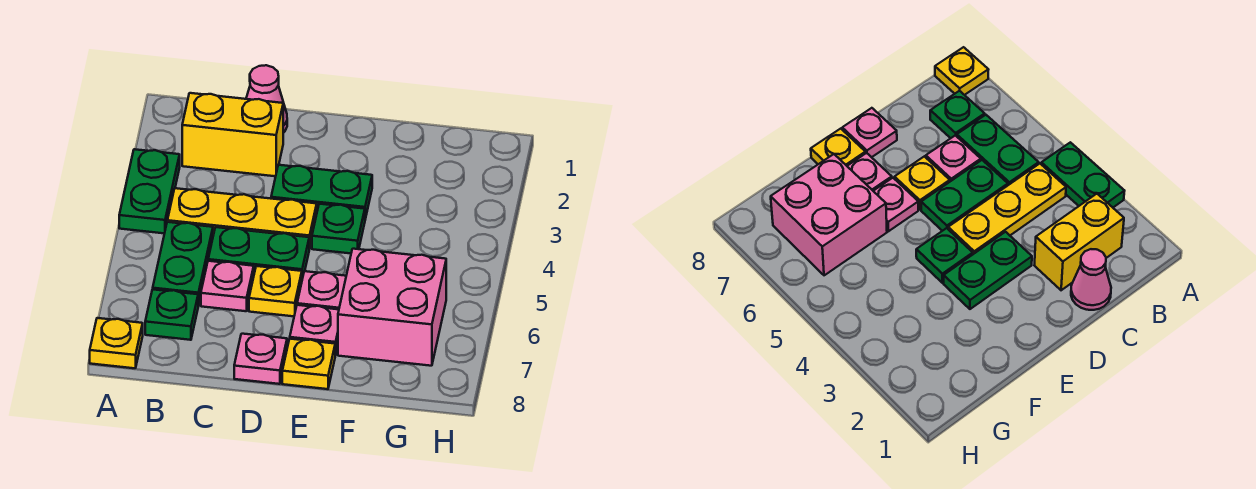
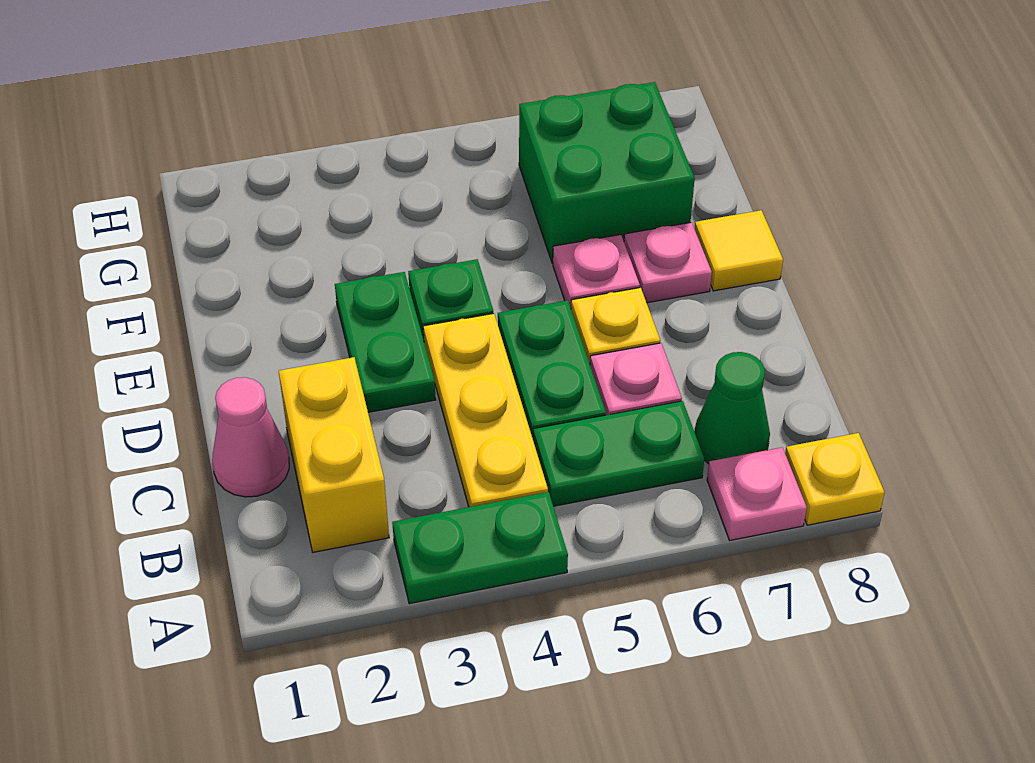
green 1x1 plate [145,289,198,340] -> green 1x1 cone [694,352,770,464]
pink 1x1 plate [234,334,287,384] -> pink 1x1 plate moved to [707,448,807,540]
yellow 1x1 plate [282,339,335,389] -> yellow 1x1 tile [694,210,783,291]
pink 2x2 brick [338,249,446,366] -> green 2x2 brick [519,82,695,263]

